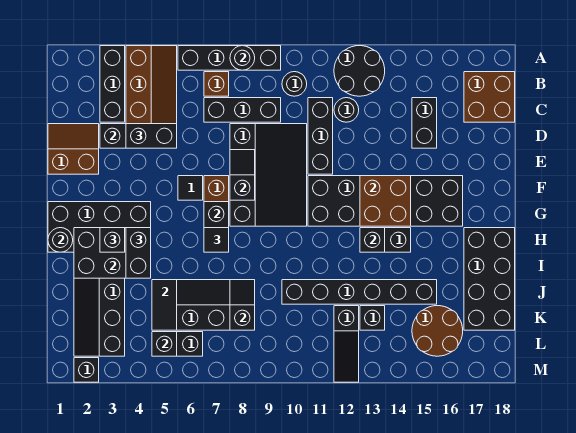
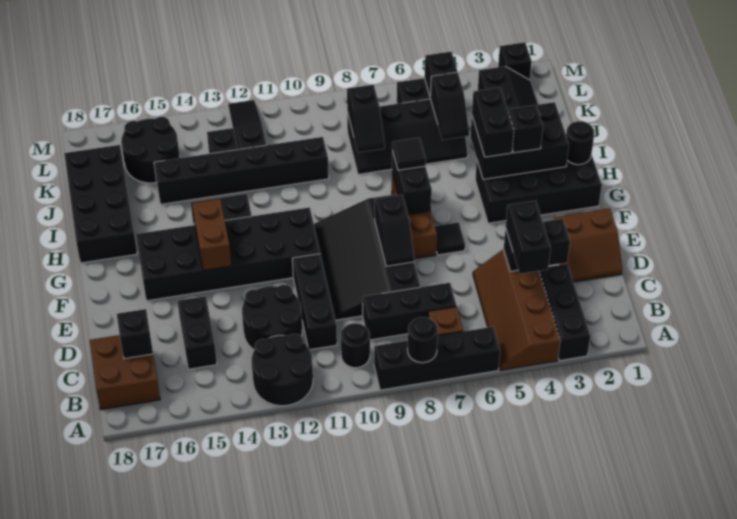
black 1x1 round brick [334,98,359,122] -> black 2x2 round brick [242,285,302,350]
black 1x2 brick [126,124,177,148] -> black 1x2 brick turned to [506,201,551,274]
brown 2x2 brick [360,176,411,226] -> brown 1x2 brick [192,199,231,270]
black 1x1 brick [360,228,385,252] -> black 1x1 brick moved to [117,309,153,359]
black 1x2 tile [152,280,177,330] -> black 1x2 slope [430,72,469,140]
brown 2x2 round brick [412,306,463,356] -> black 2x2 round brick [121,117,180,183]

